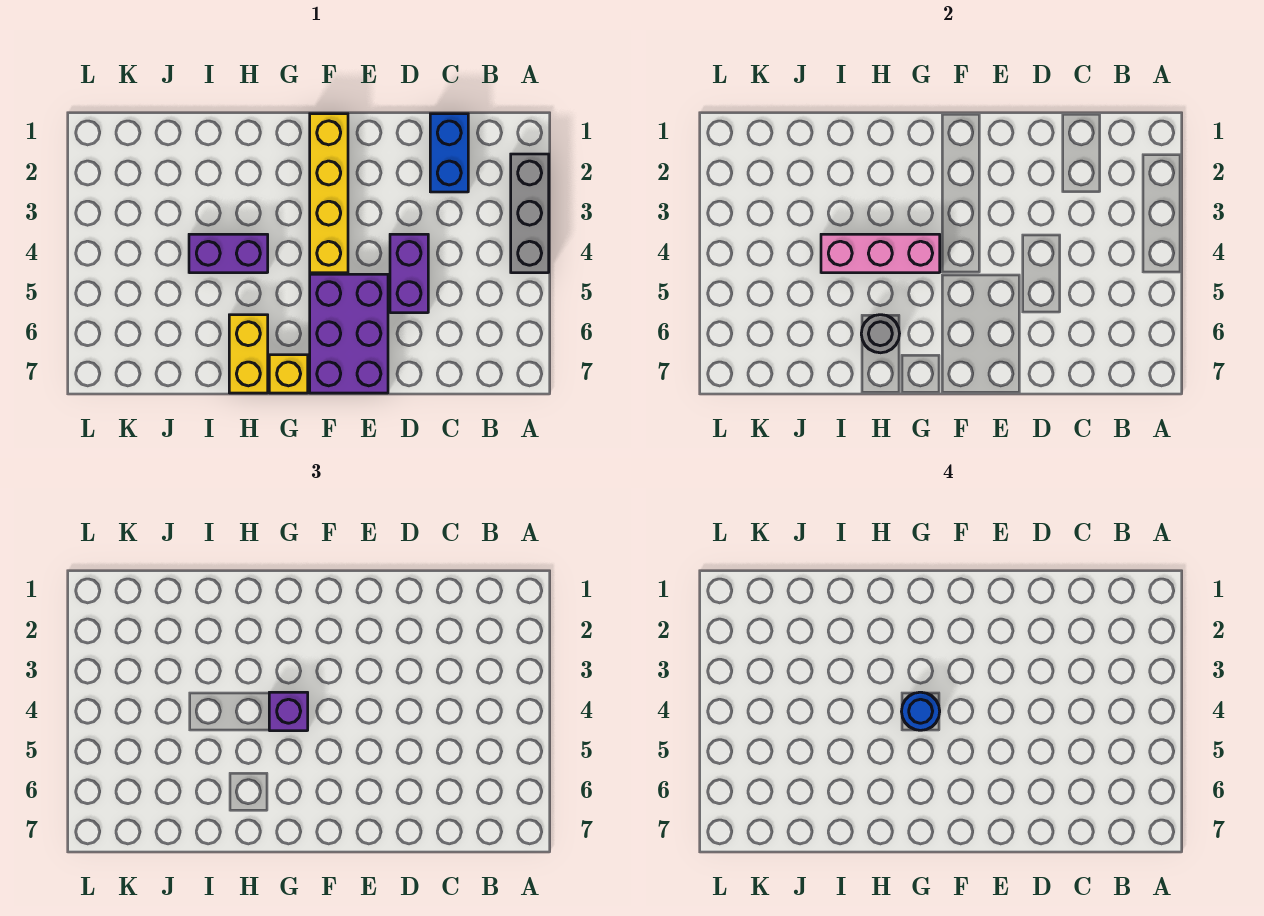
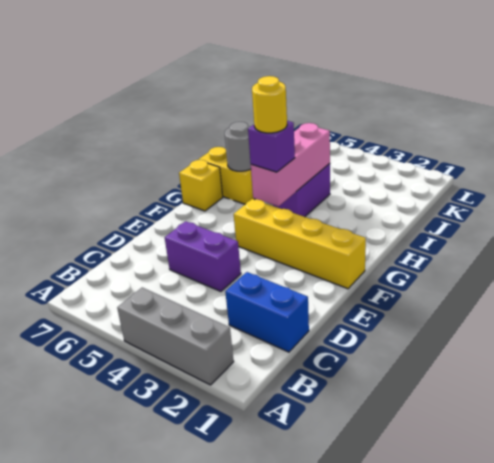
purple 2x3 brick [310,274,388,393] -> none
blue 1x1 round brick [902,692,940,730] -> yellow 1x1 round brick [252,76,287,133]

